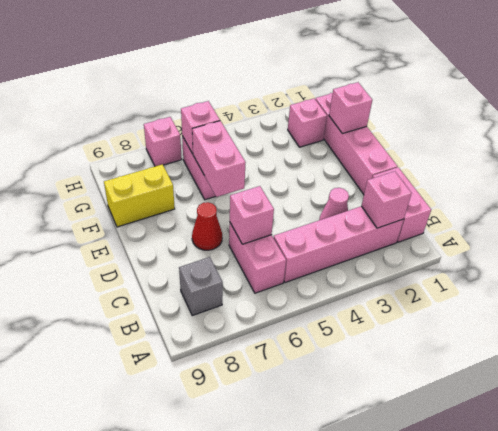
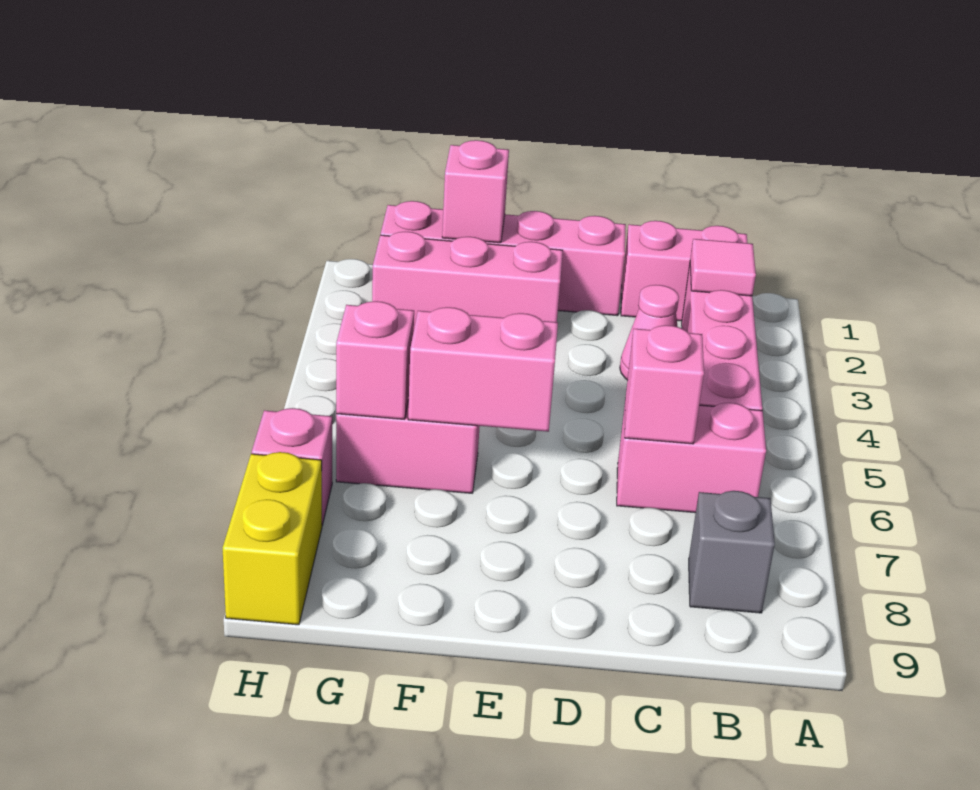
pink 1x1 brick [362,171,412,228] -> pink 1x1 tile [690,239,756,296]
red 1x1 cone [192,202,222,250] -> none
yellow 1x2 brick [104,164,175,227] -> yellow 1x2 brick moved to [223,452,322,625]
pink 1x1 brick [288,99,327,147] -> pink 1x3 brick [372,232,563,327]

